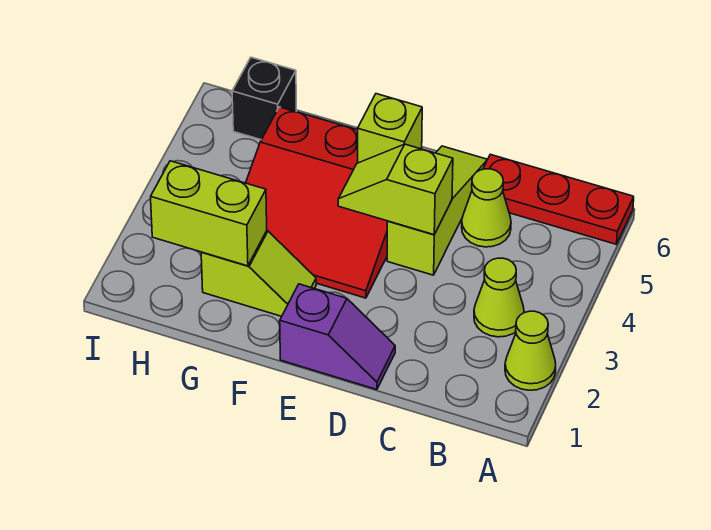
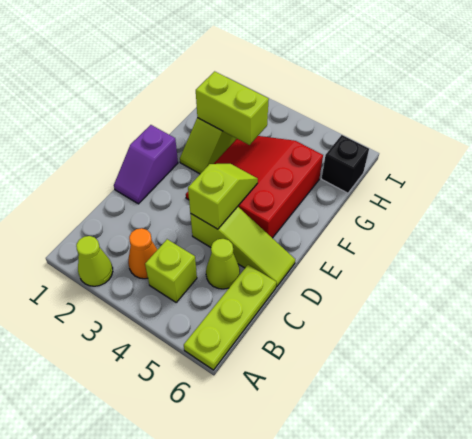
red 1x3 plate [483,154,634,244] -> lime 1x3 plate [184,265,276,370]
lime 1x1 cone [474,258,524,337] -> orange 1x1 cone [128,228,157,279]
lime 1x1 brick [358,94,422,163] -> lime 1x1 brick moved to [145,239,197,302]
lime 1x2 brick [151,161,267,266] -> lime 1x2 brick turned to [196,71,269,145]

